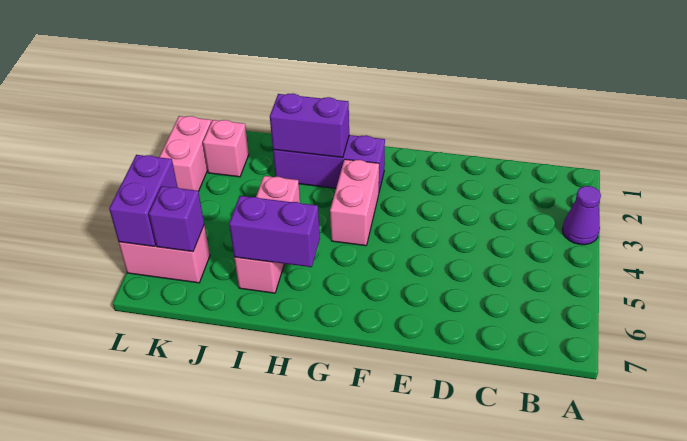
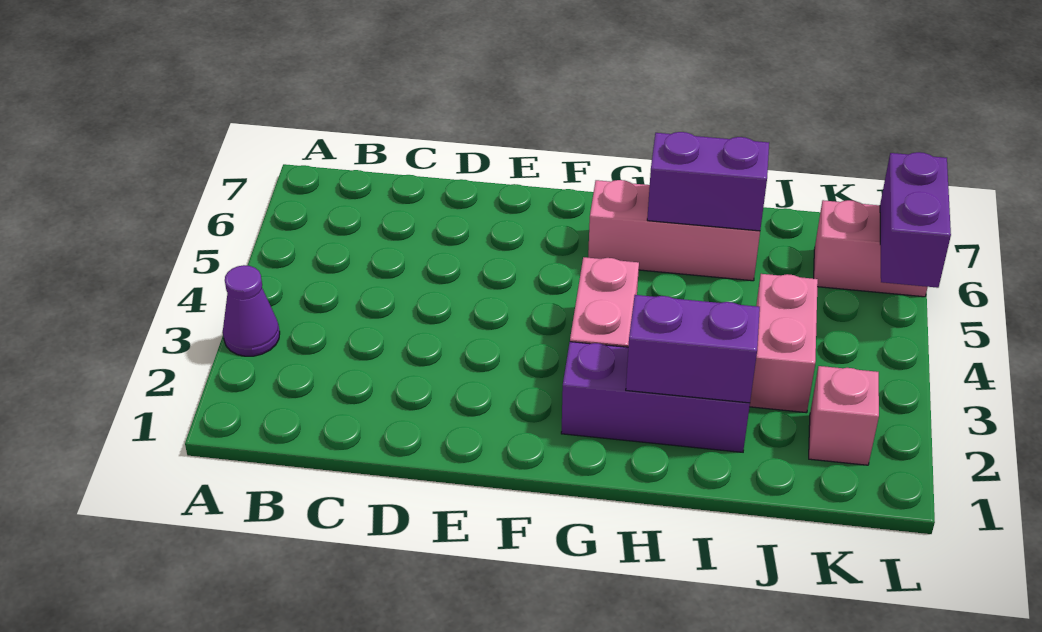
pink 1x3 brick [234,176,300,293] -> pink 1x3 brick turned to [588,180,760,281]
purple 1x1 brick [149,186,204,252] -> none
pink 1x2 brick [159,116,211,191] -> pink 1x2 brick moved to [750,274,818,413]

